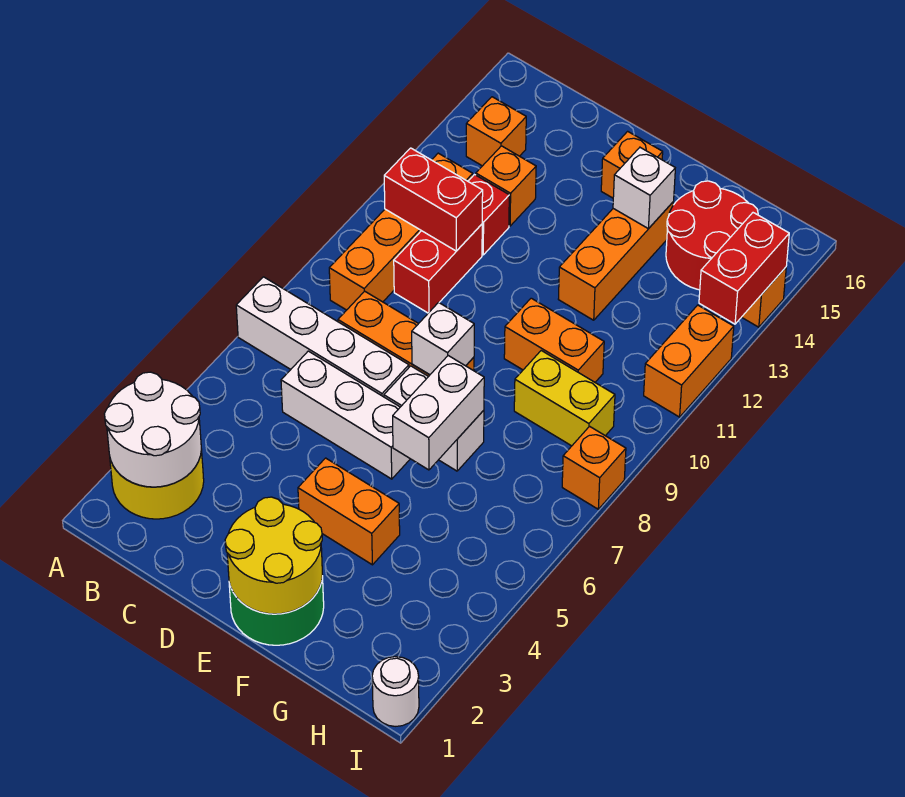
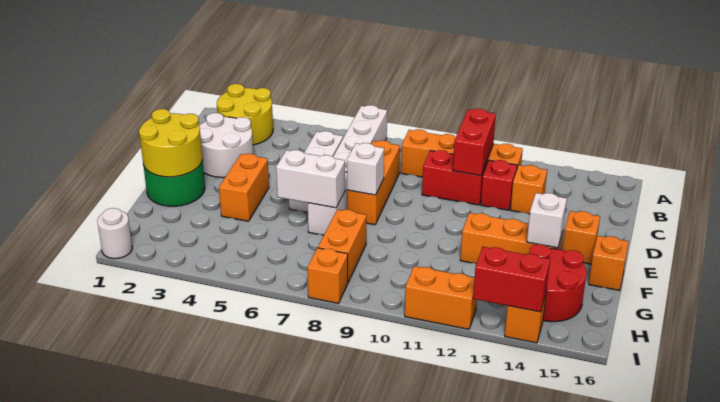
white 2x2 round brick [104,372,201,487] -> white 2x2 round brick moved to [199,113,253,178]
orange 1x1 brick [466,97,526,166] -> orange 1x1 brick moved to [589,236,629,290]
orange 1x2 brick [504,298,604,382] -> orange 1x2 brick moved to [318,209,366,282]
yellow 1x2 brick [514,351,615,446] -> none

